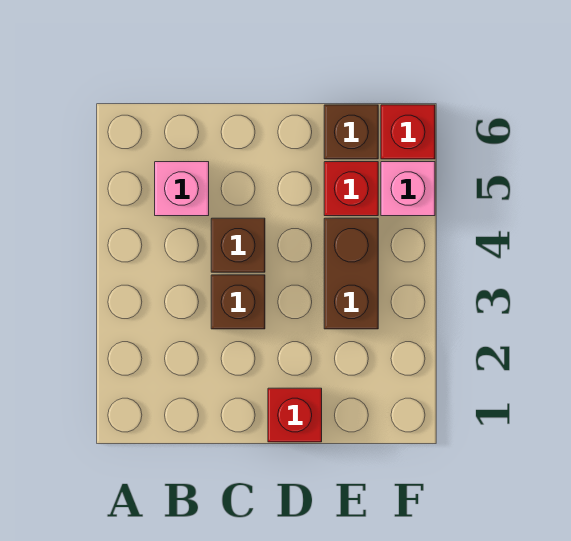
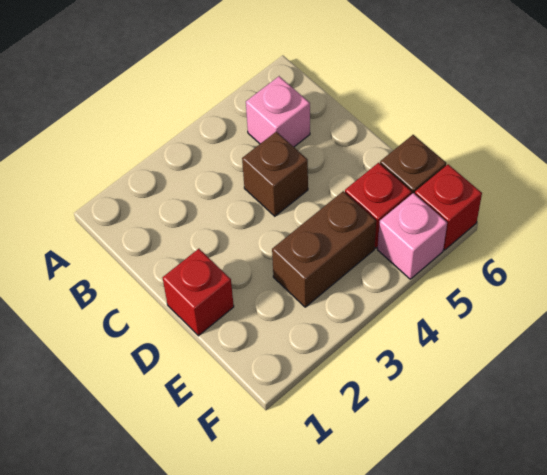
brown 1x1 brick [211,275,265,329] -> none

